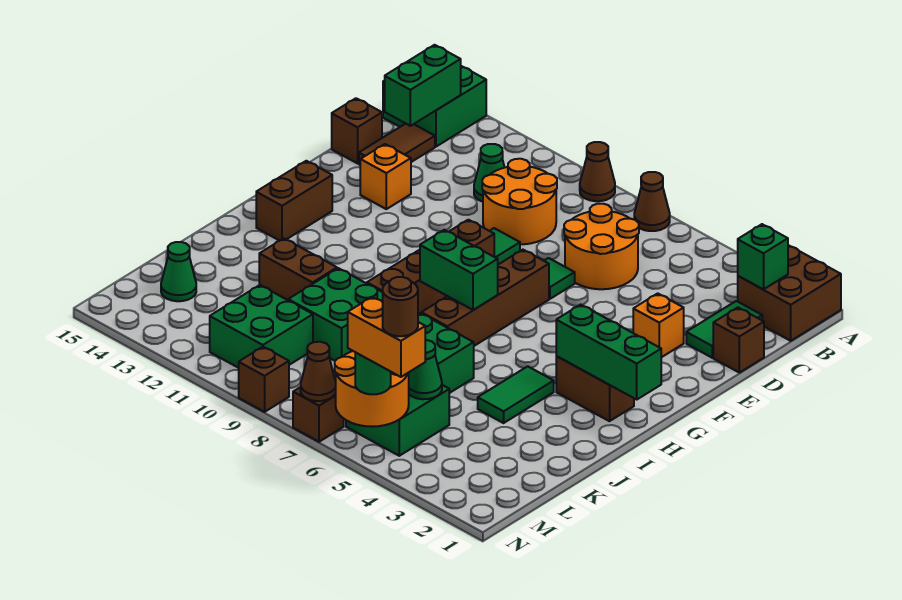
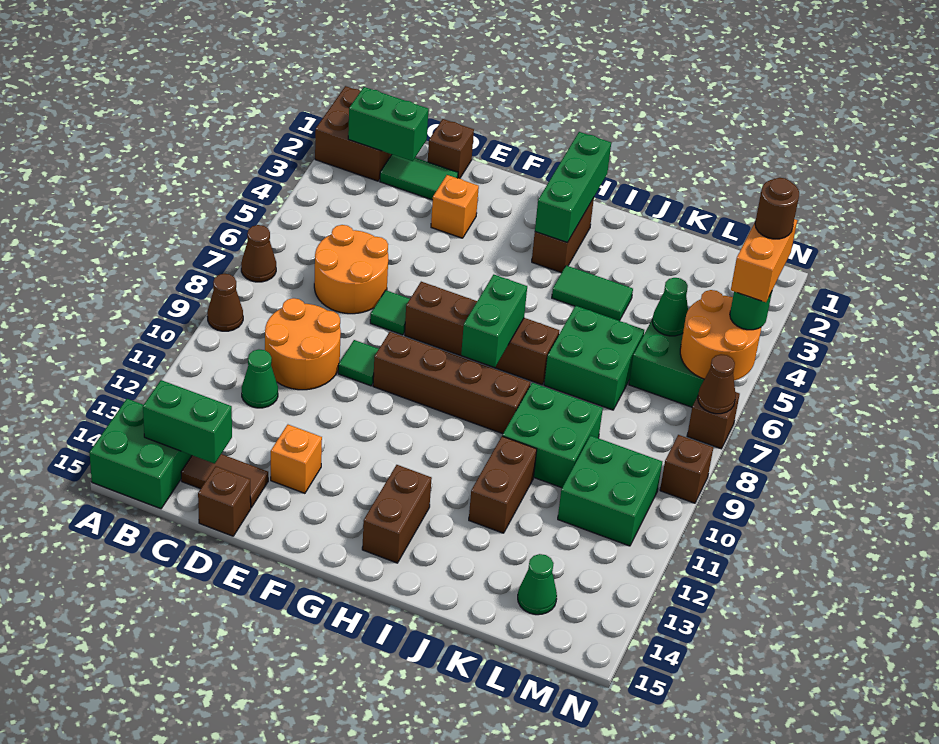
green 1x1 brick [738,224,788,289] -> green 1x2 brick [348,87,429,161]
brown 1x2 brick [256,161,332,241] -> brown 1x2 brick turned to [362,465,432,563]

